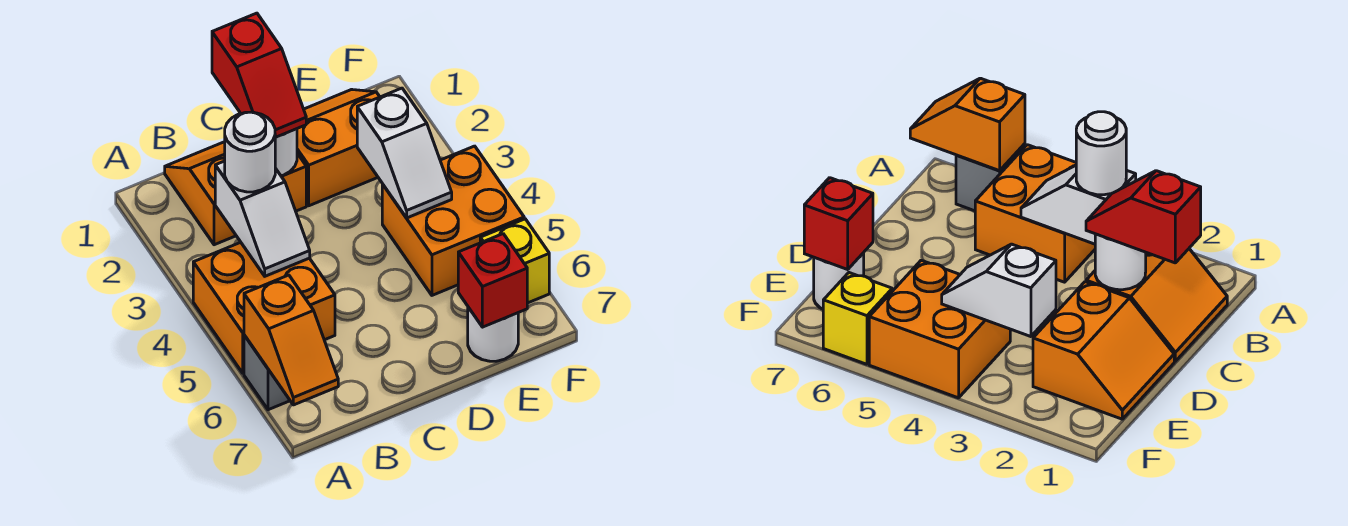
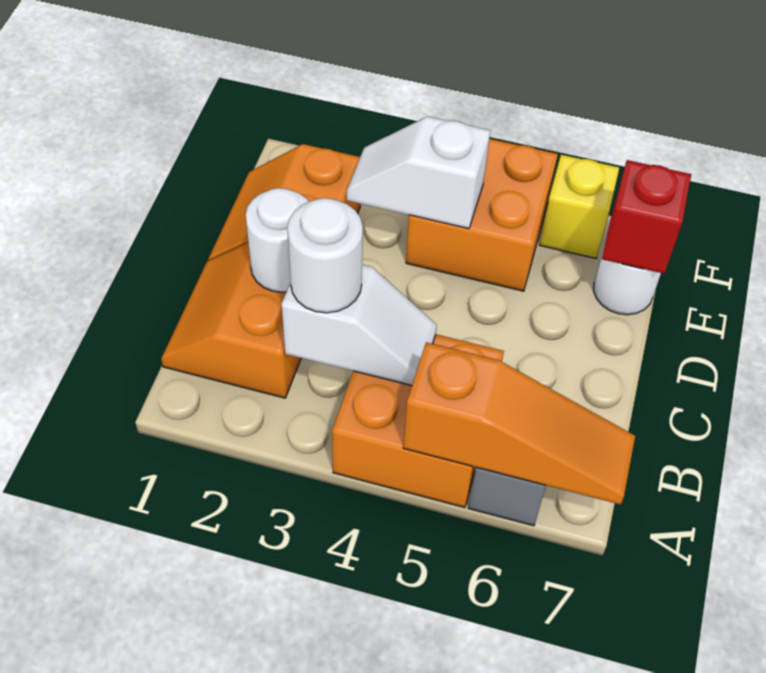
orange 1x2 slope [244,275,338,405] -> orange 1x3 slope [403,342,635,505]
red 1x2 slope [212,13,306,137] -> none
white 1x2 slope [357,88,452,218] -> white 1x2 slope turned to [347,116,491,229]

